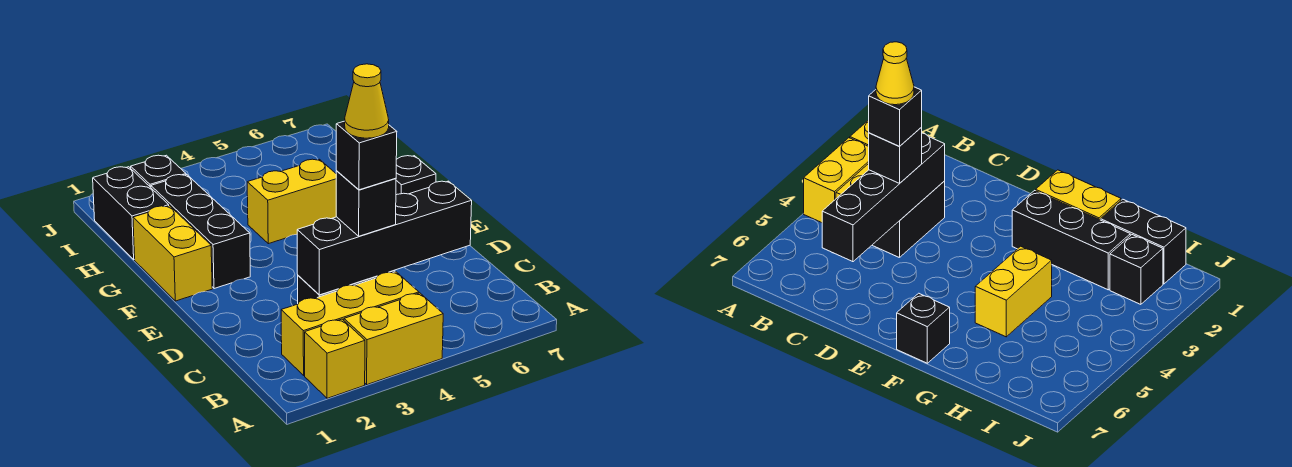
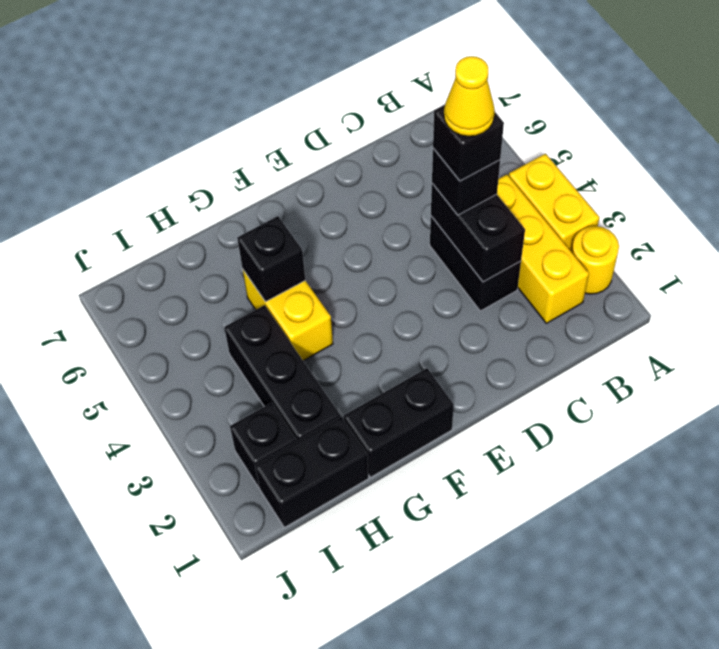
yellow 1x1 brick [305,319,365,398] -> yellow 1x1 round brick [572,226,619,294]
black 1x4 brick [297,181,472,295] -> black 1x2 brick [431,183,525,282]
yellow 1x2 brick [133,206,212,301] -> black 1x2 brick [344,368,454,477]
black 1x3 brick [151,175,250,289] -> black 1x3 brick turned to [224,305,340,442]
black 1x1 brick [396,156,436,195] -> black 1x1 brick moved to [237,216,305,302]

